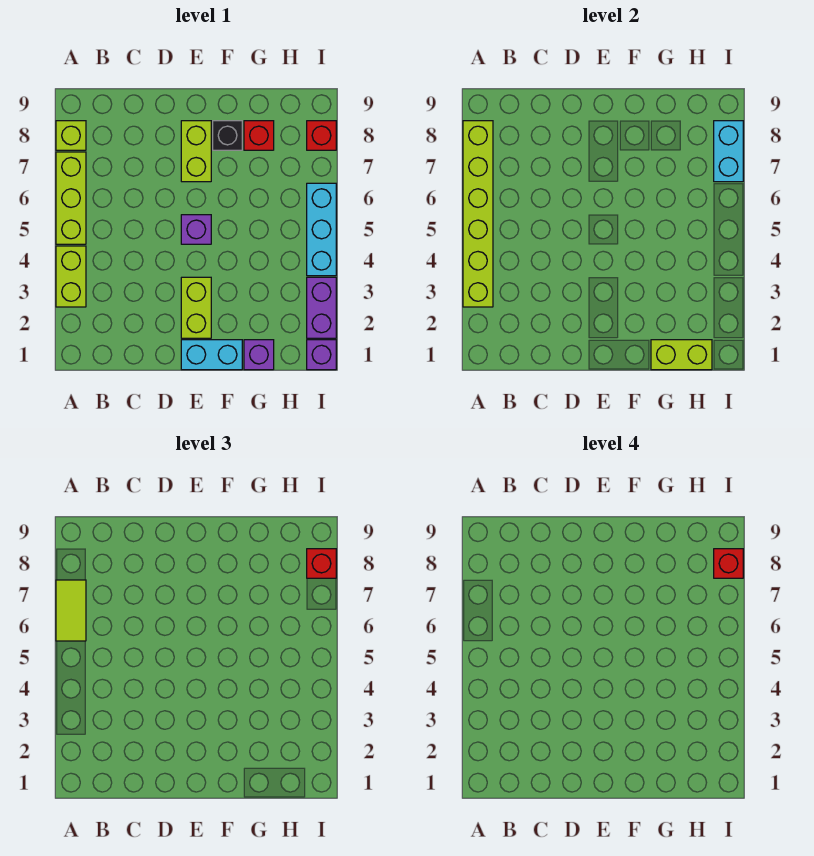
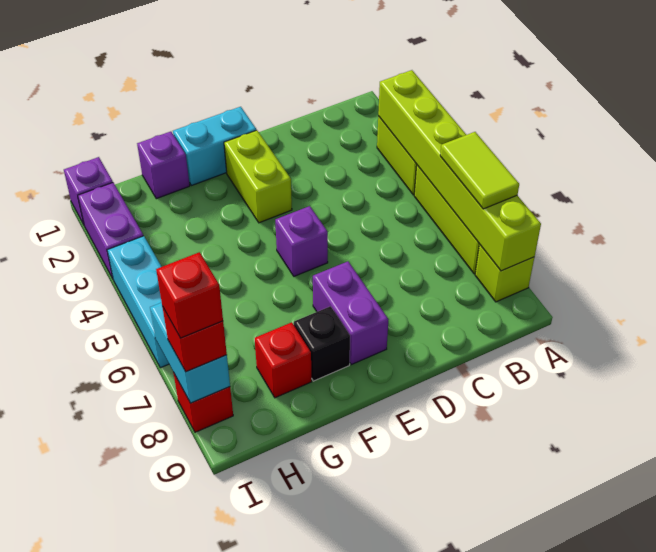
lime 1x2 brick [181,121,211,182] -> purple 1x2 brick [313,261,388,365]
lime 1x2 brick [651,340,712,370] -> none

